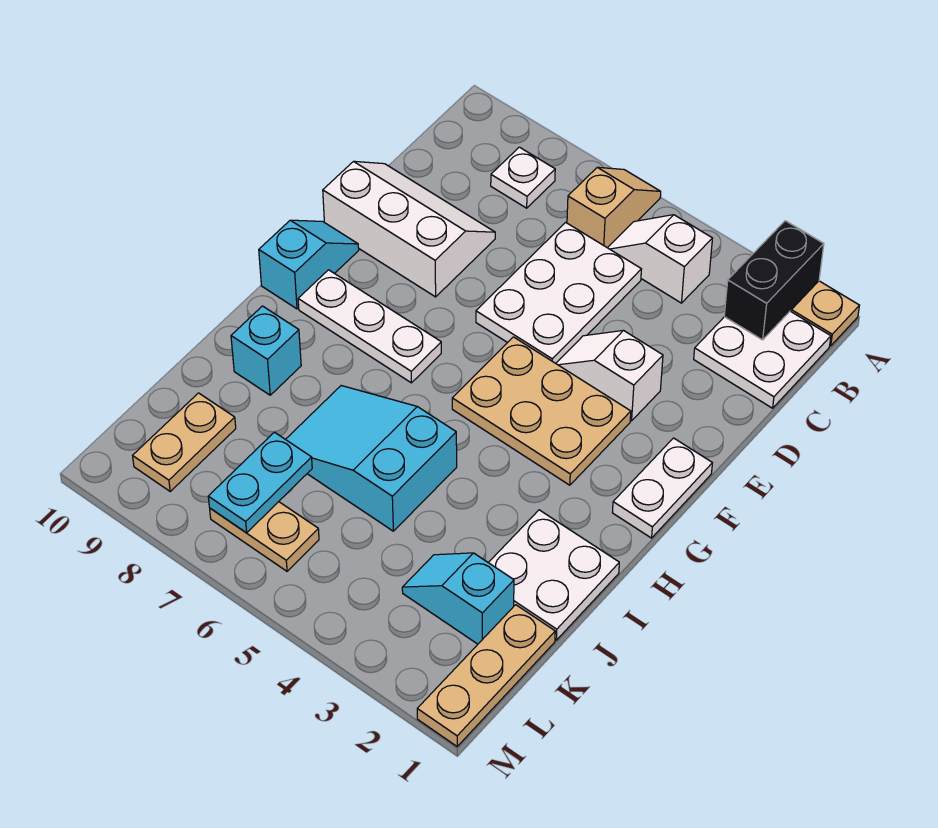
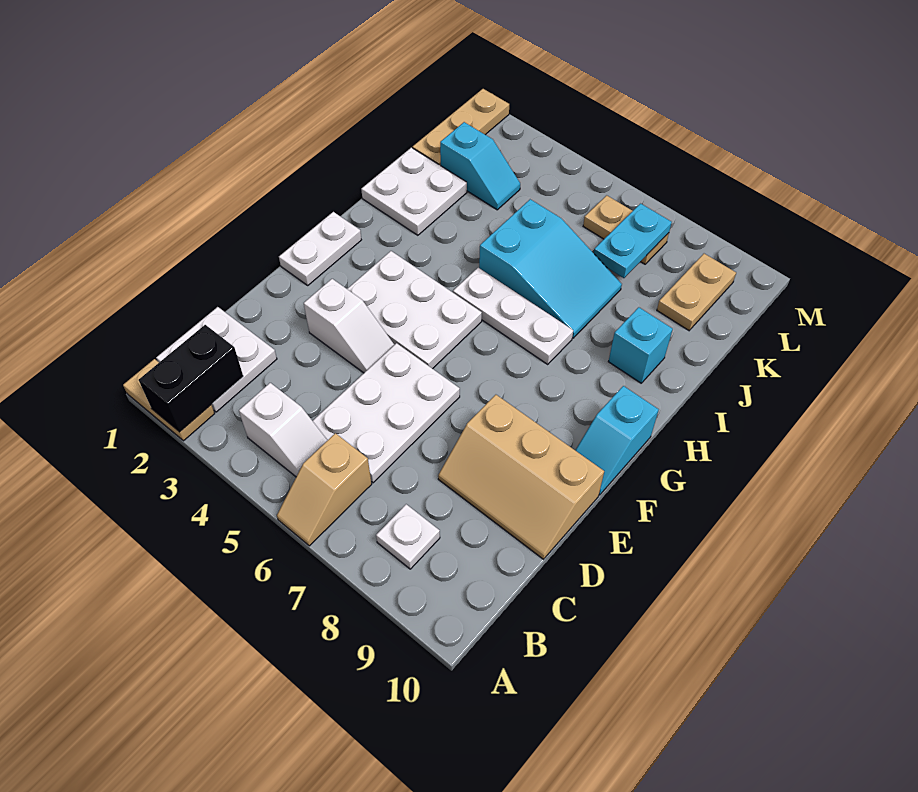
white 2x3 slope [323,161,495,297] -> tan 2x3 slope [438,395,604,559]
tan 2x3 plate [452,337,631,485] -> white 2x3 plate [348,251,482,369]
white 1x3 plate [298,270,441,383] -> white 1x3 plate moved to [453,268,573,364]

